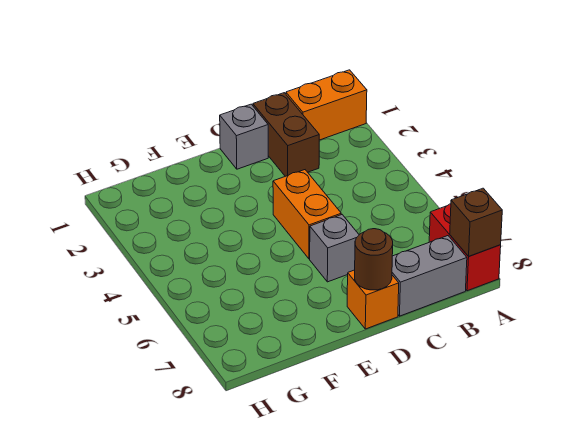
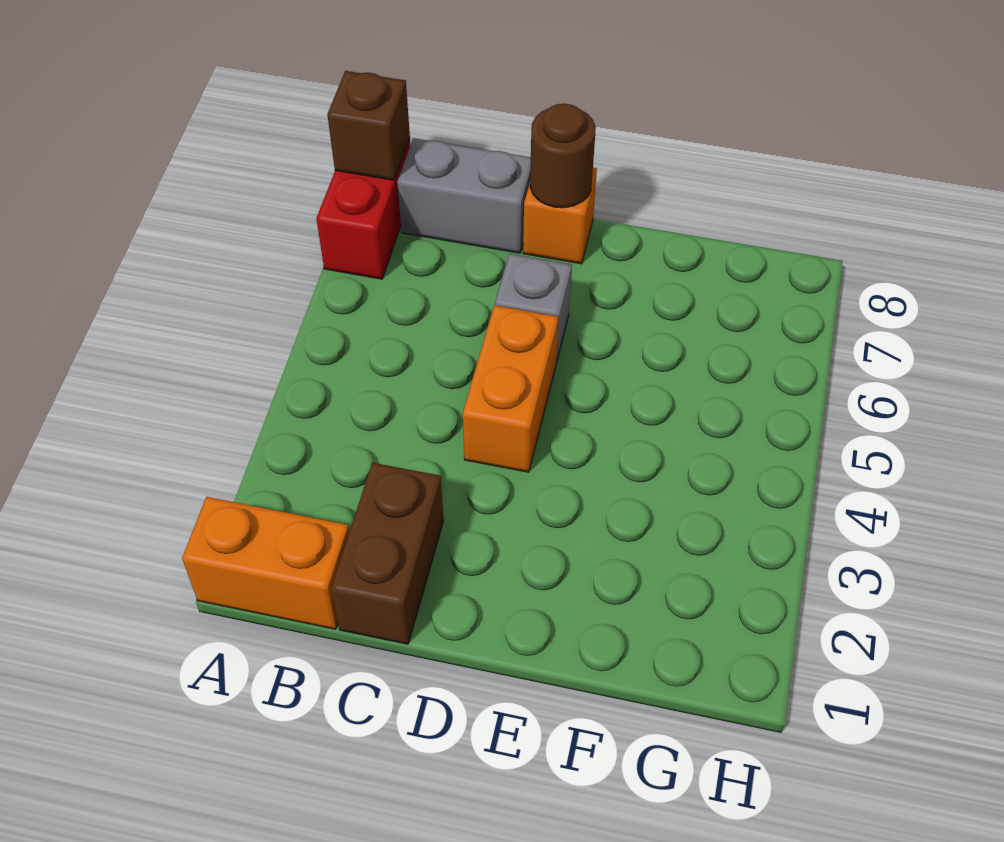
grey 1x1 brick [220,104,268,169] -> none

